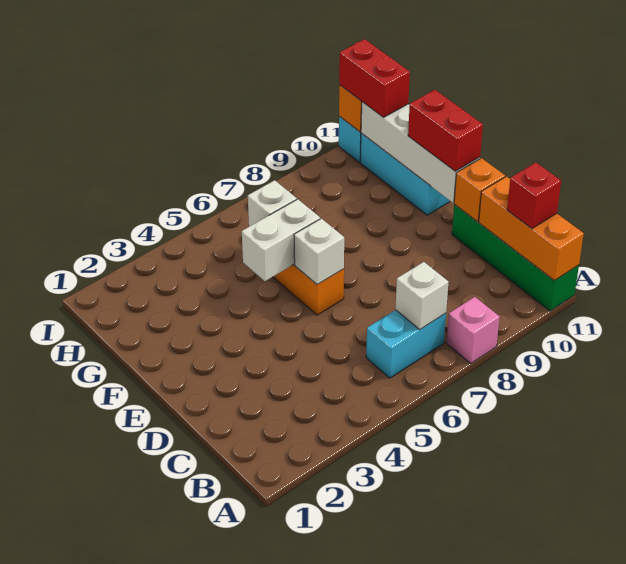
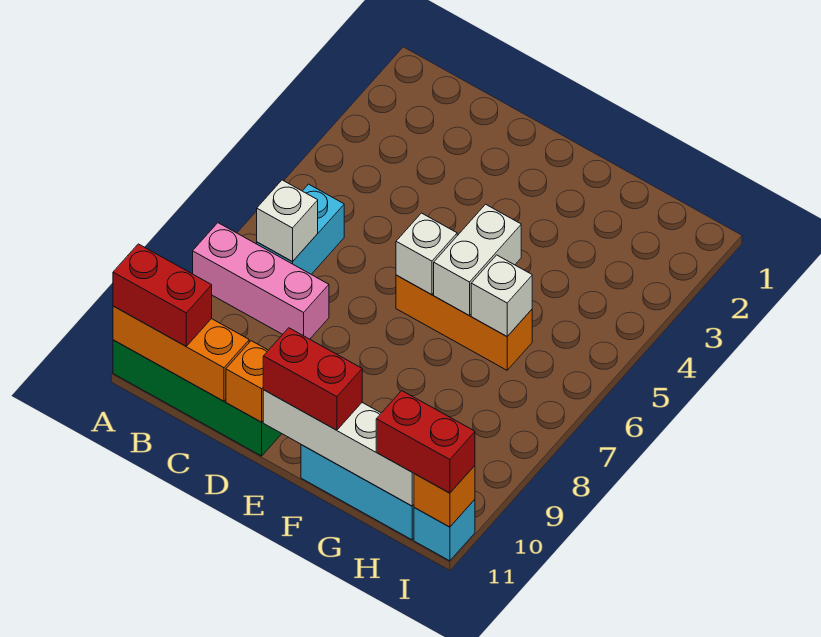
pink 1x1 brick [446,297,500,363] -> pink 1x3 brick [193,223,329,339]
red 1x1 brick [507,163,561,229] -> red 1x2 brick [113,244,212,346]

